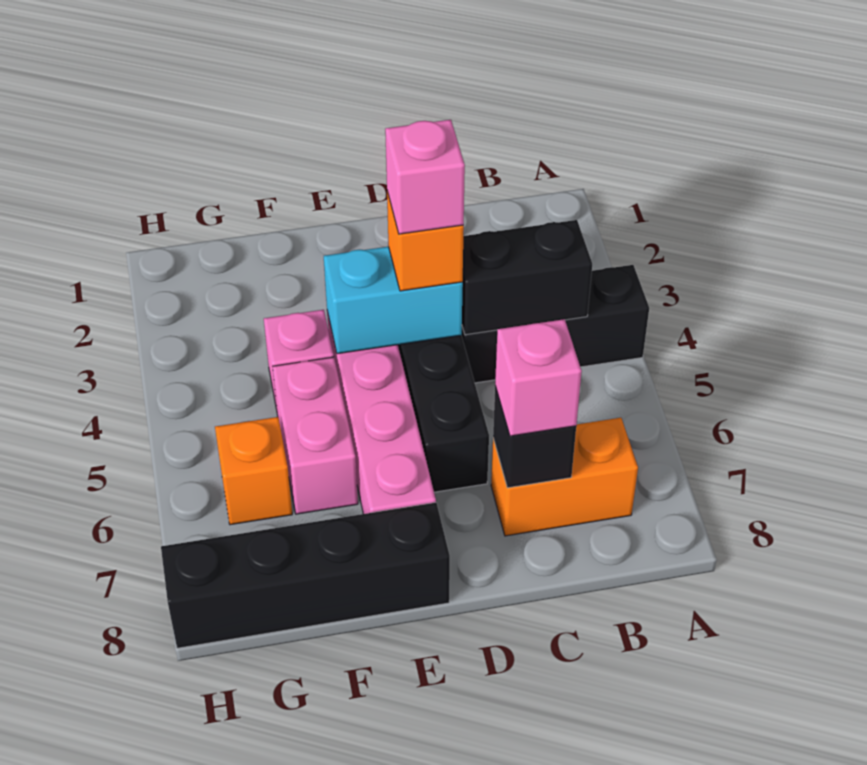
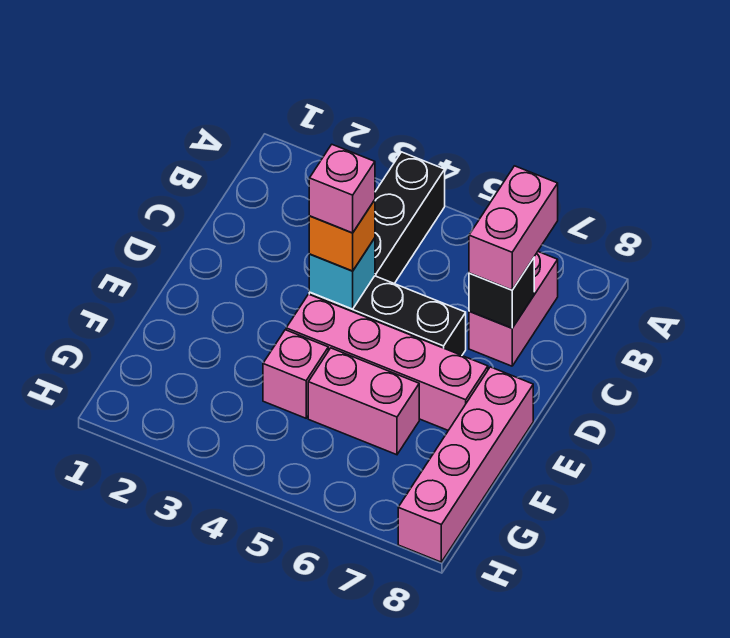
black 1x2 brick [462,220,592,335] -> none
orange 1x2 brick [491,418,638,536] -> pink 1x2 brick [469,252,558,366]
pink 1x1 brick [495,319,582,436] -> pink 1x2 brick [469,166,558,290]
cyan 1x2 brick [324,247,463,354] -> cyan 1x1 brick [309,238,375,309]
black 1x4 brick [161,503,450,648] -> pink 1x4 brick [398,367,533,562]
orange 1x1 brick [215,417,292,525] -> none

